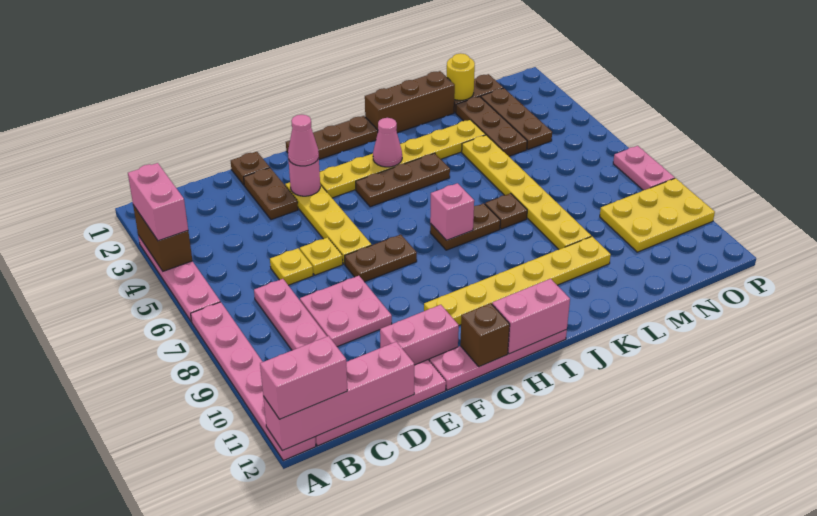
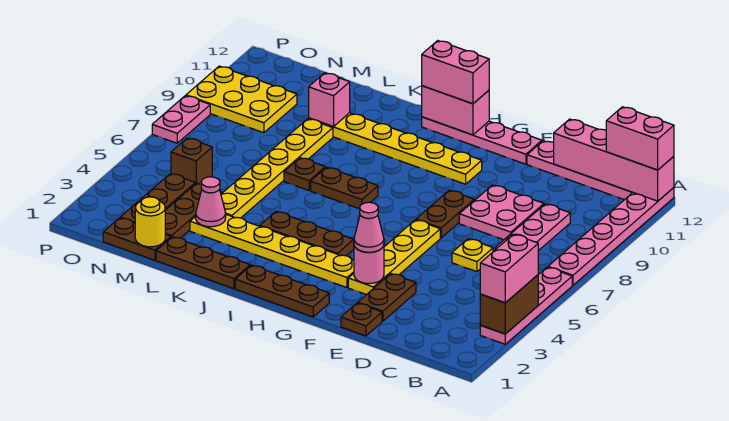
yellow 1x1 plate [300,237,343,275] -> none
pink 1x2 brick [380,305,459,365] -> pink 1x2 brick moved to [422,41,489,104]
brown 1x2 plate [345,235,417,282] -> brown 1x2 plate turned to [416,190,474,238]
brown 1x1 brick [460,303,510,367] -> brown 1x1 brick moved to [171,138,212,184]
pink 1x1 cone [373,118,402,167] -> pink 1x1 cone moved to [196,177,226,227]
pink 1x1 brick [430,183,474,240] -> pink 1x1 brick moved to [309,73,350,127]
brown 1x3 brick [365,71,455,133] -> brown 1x3 plate [156,237,250,289]

